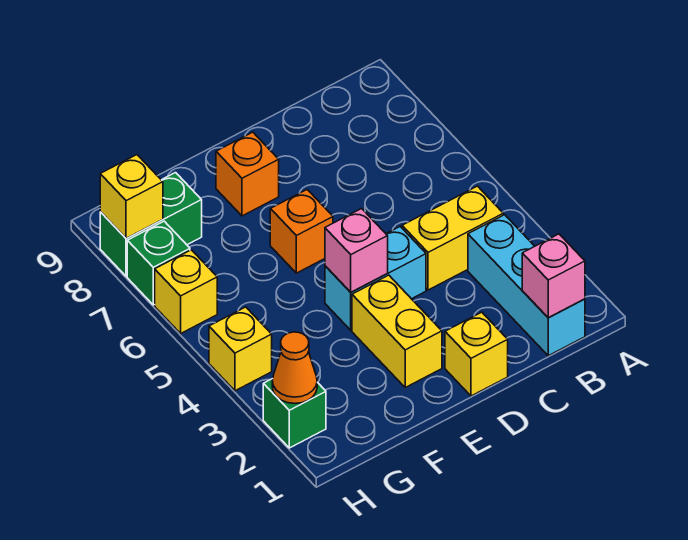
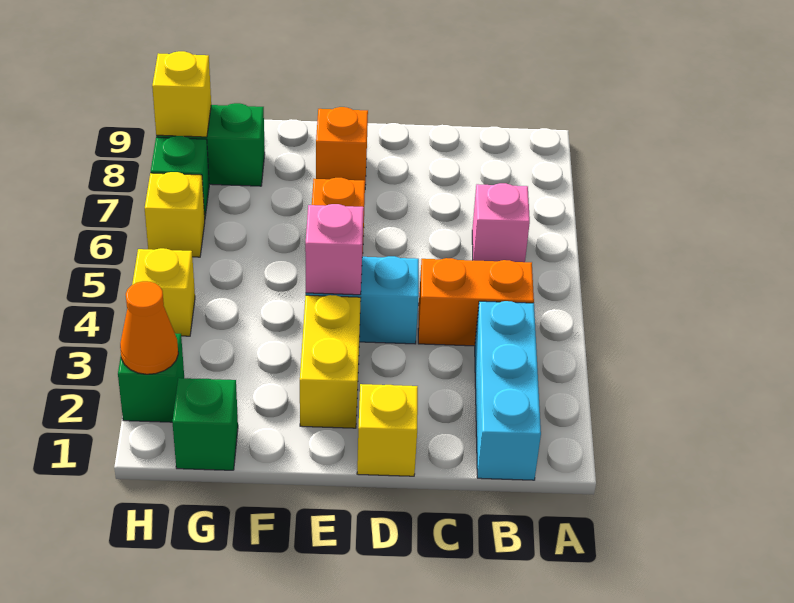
pink 1x1 brick [522,234,585,318] -> pink 1x1 brick moved to [472,183,530,262]
yellow 1x2 brick [402,186,503,290] -> orange 1x2 brick [418,258,534,346]
none -> green 1x1 brick [172,378,238,470]

